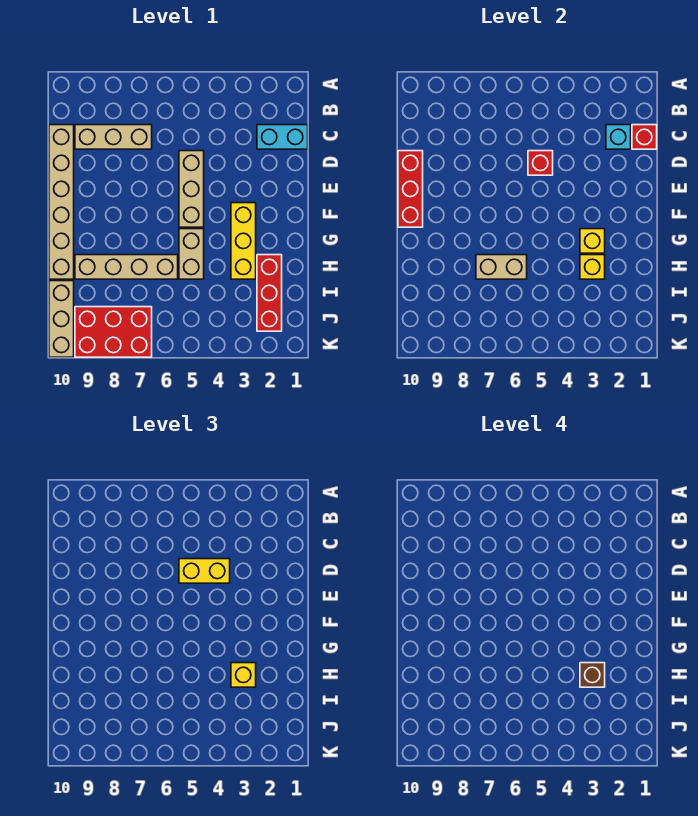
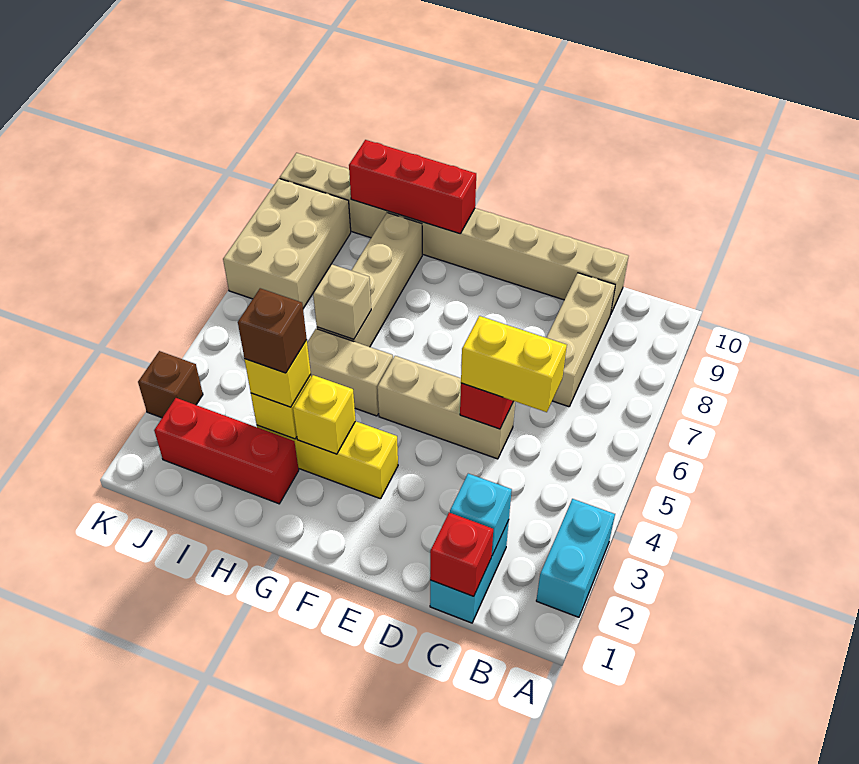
none -> cyan 1x2 brick [536,499,615,617]
yellow 1x2 brick [179,559,230,583] -> yellow 1x2 brick turned to [461,316,567,412]
red 1x3 brick [398,151,423,227] -> red 1x3 brick moved to [349,140,476,233]
tan 1x2 brick [476,255,527,279] -> tan 1x1 brick [313,264,371,339]
red 2x3 brick [75,307,152,357] -> tan 2x3 brick [223,179,351,308]
none -> brown 1x1 brick [138,351,203,418]

